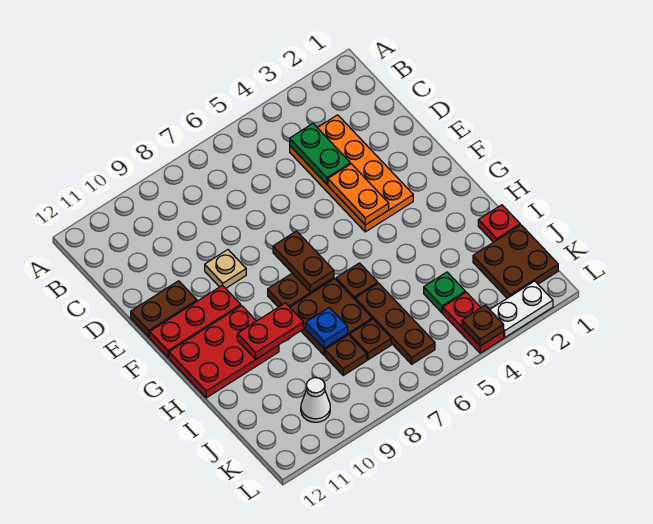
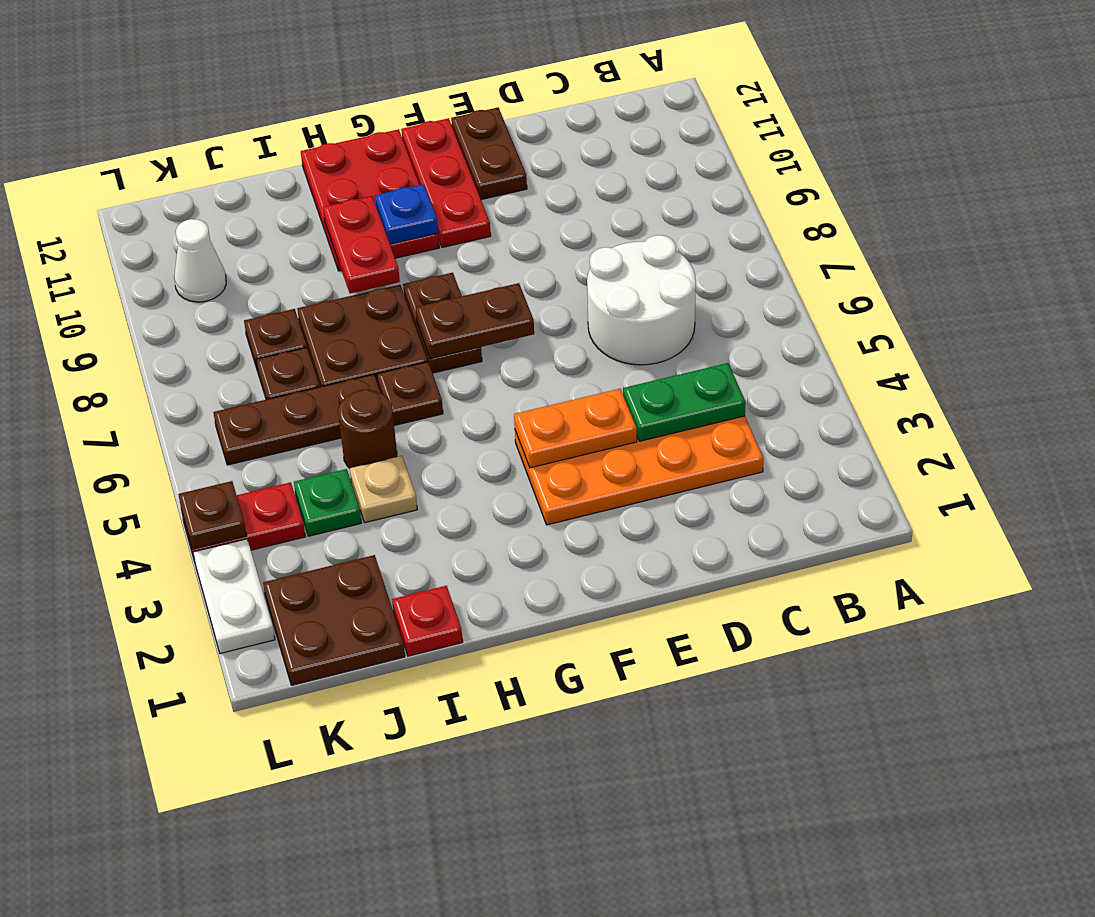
none -> white 2x2 round brick [587,235,696,365]
tan 1x1 plate [205,250,246,288] -> tan 1x1 plate moved to [350,456,417,523]
none -> brown 1x1 round brick [338,389,397,468]
blue 1x1 plate [306,308,348,348] -> blue 1x1 plate moved to [375,184,438,244]

